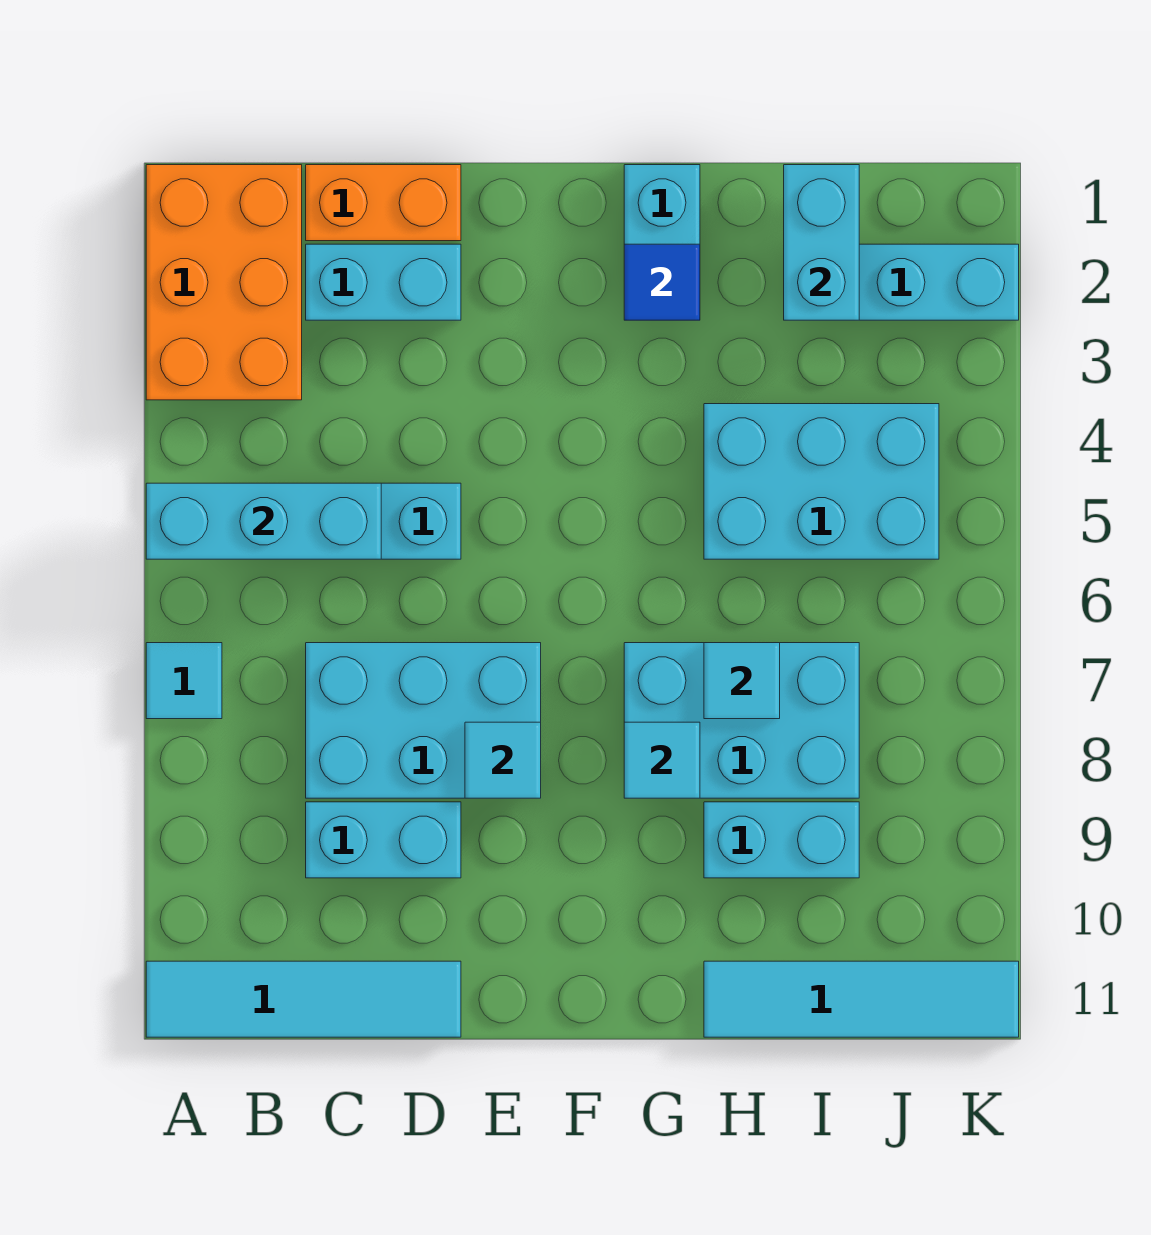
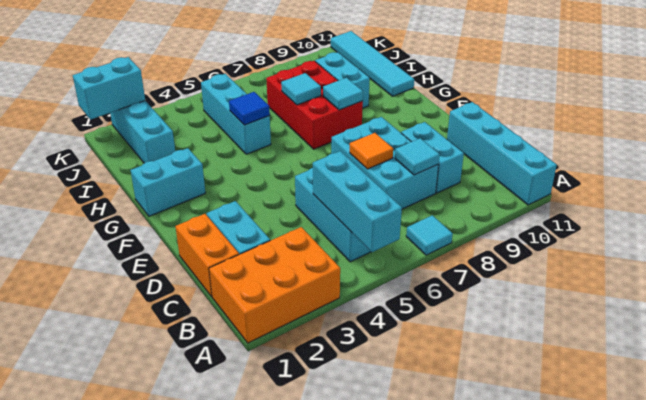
cyan 1x4 tile [146,961,461,1037] -> cyan 1x4 brick [447,102,557,205]
none -> orange 1x1 tile [350,133,393,169]
cyan 1x1 tile [465,722,541,798] -> cyan 1x1 tile moved to [395,138,440,175]
blue 1x1 tile [624,244,700,320] -> blue 1x1 tile moved to [229,92,270,125]
cyan 2x3 brick [624,643,859,798] -> red 2x3 brick [266,61,363,149]
cyan 2x3 brick [704,404,939,559] -> cyan 1x3 brick [201,74,271,154]
cyan 1x2 brick [784,165,859,320] -> cyan 1x2 brick moved to [73,57,145,120]

